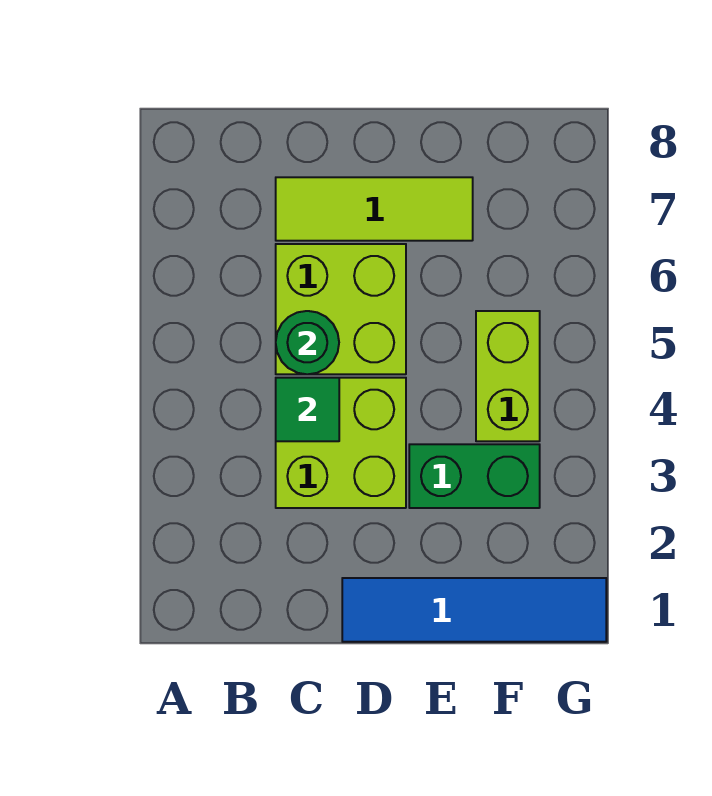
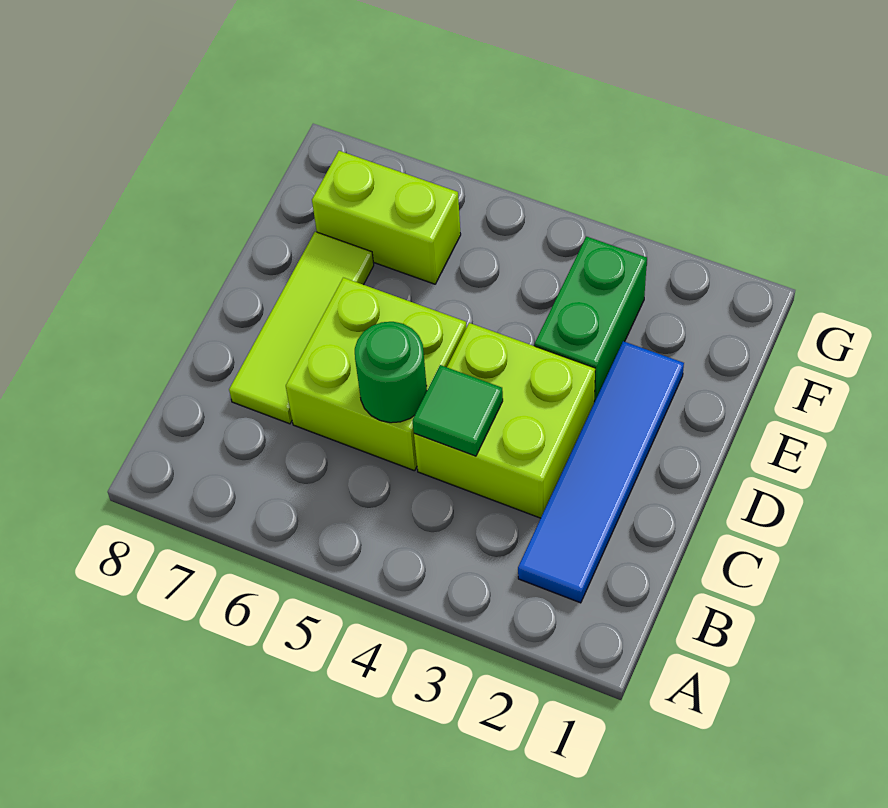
blue 1x4 tile [342,578,606,642] -> blue 1x4 tile moved to [518,341,684,603]
lime 1x2 brick [476,311,540,441] -> lime 1x2 brick moved to [312,151,461,284]

